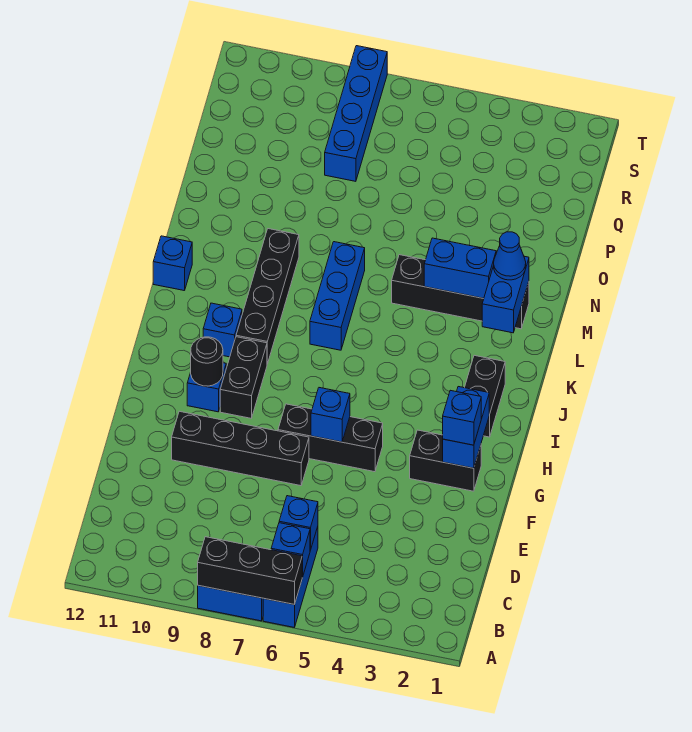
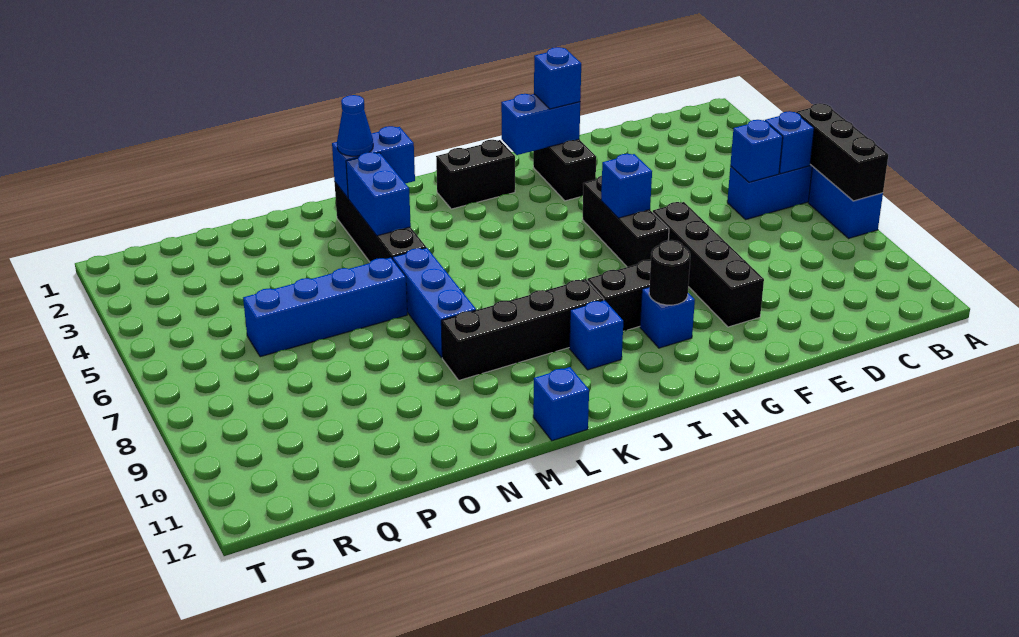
blue 1x3 brick [310,242,365,350] -> blue 1x3 brick turned to [393,248,476,358]
blue 1x4 brick [325,46,387,181] -> blue 1x4 brick moved to [243,258,407,357]

